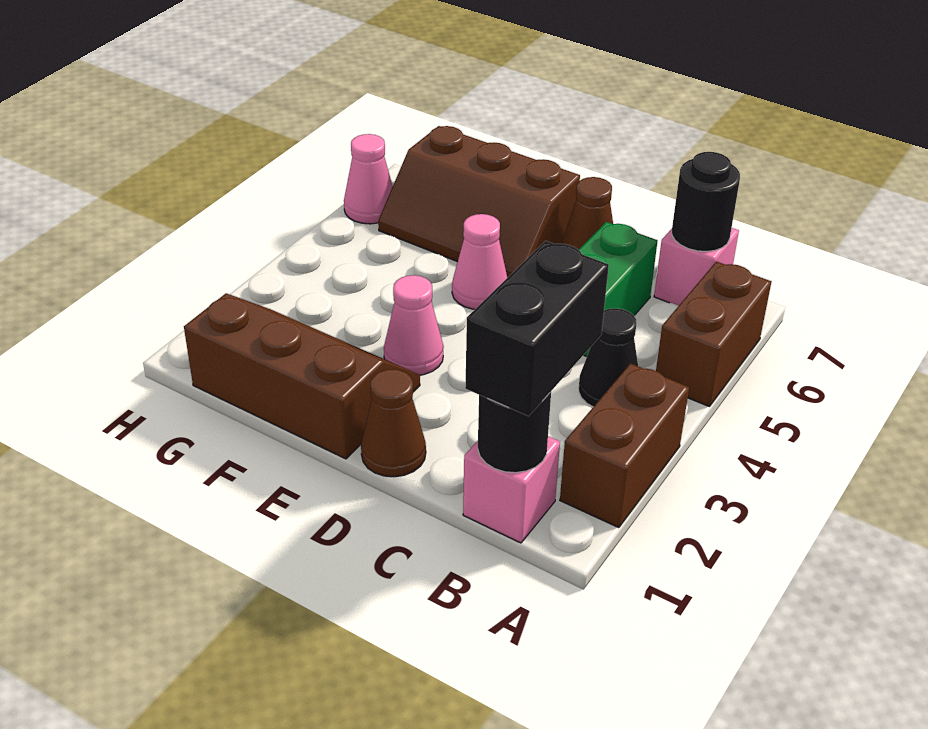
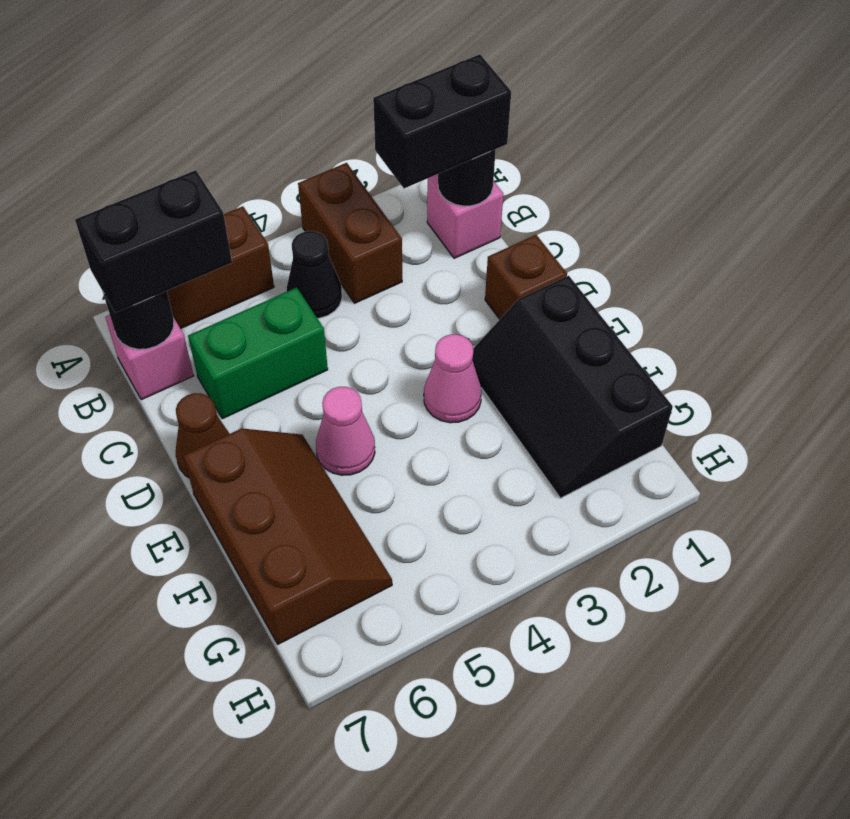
brown 1x2 brick [560,363,689,528] -> brown 1x2 brick turned to [298,163,402,303]
none -> black 1x2 brick [75,170,232,313]
brown 1x1 cone [361,369,426,477] -> brown 1x1 brick [485,235,567,319]
brown 2x3 slope [184,293,420,459] -> black 2x3 slope [472,276,673,498]
pink 1x1 cone [344,134,393,224] -> none

